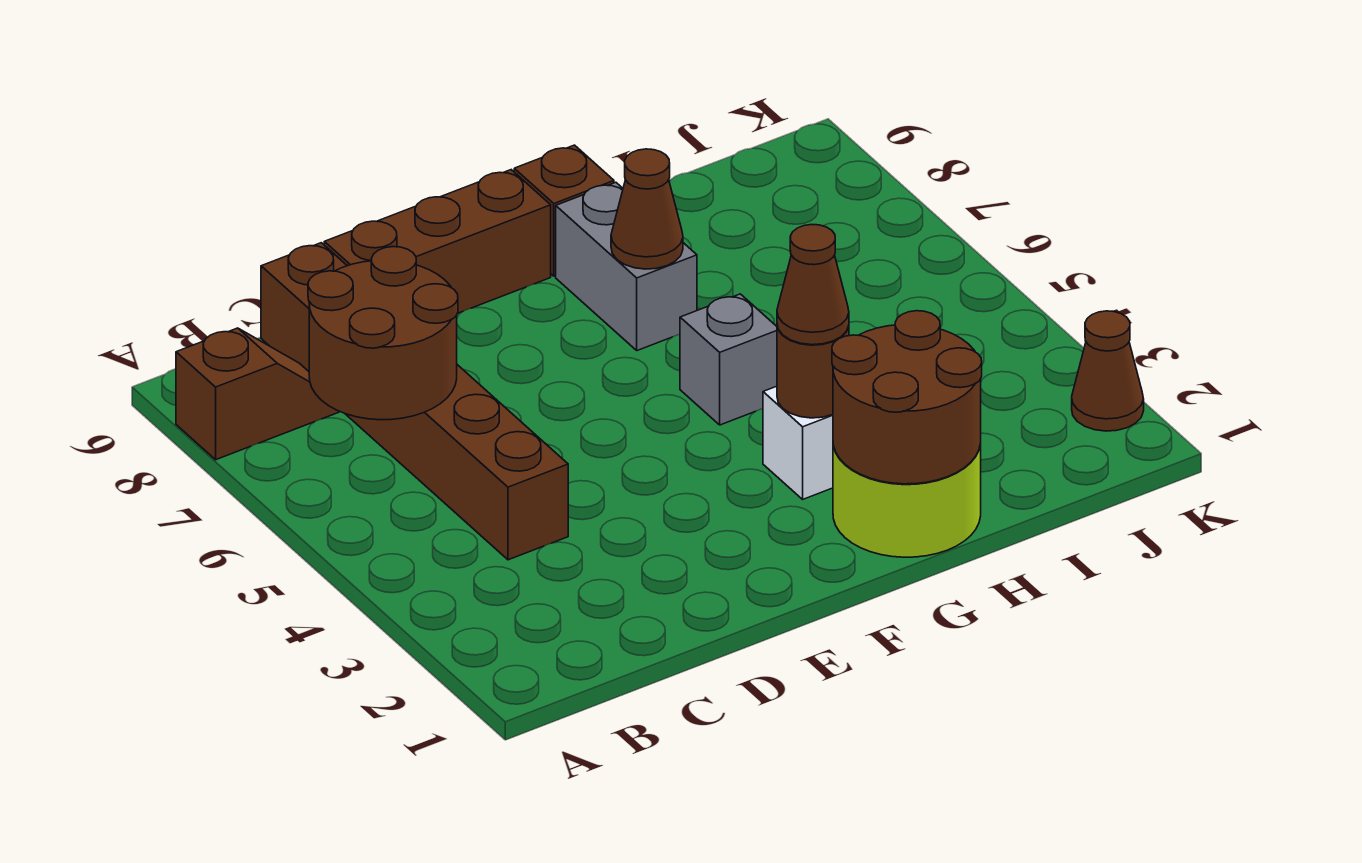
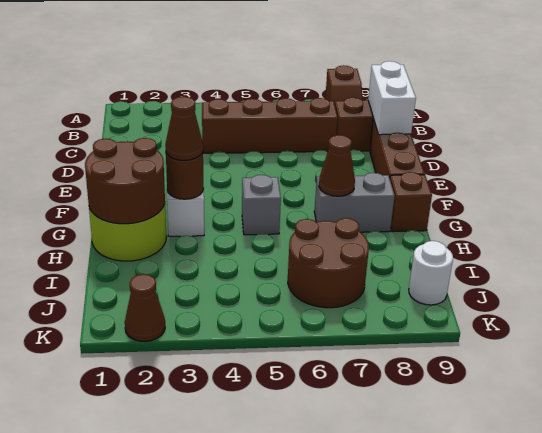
brown 2x2 round brick [308,247,458,420] -> brown 2x2 round brick moved to [288,218,369,308]
none -> white 1x2 brick [368,61,416,135]
none -> white 1x1 round brick [409,241,453,305]

